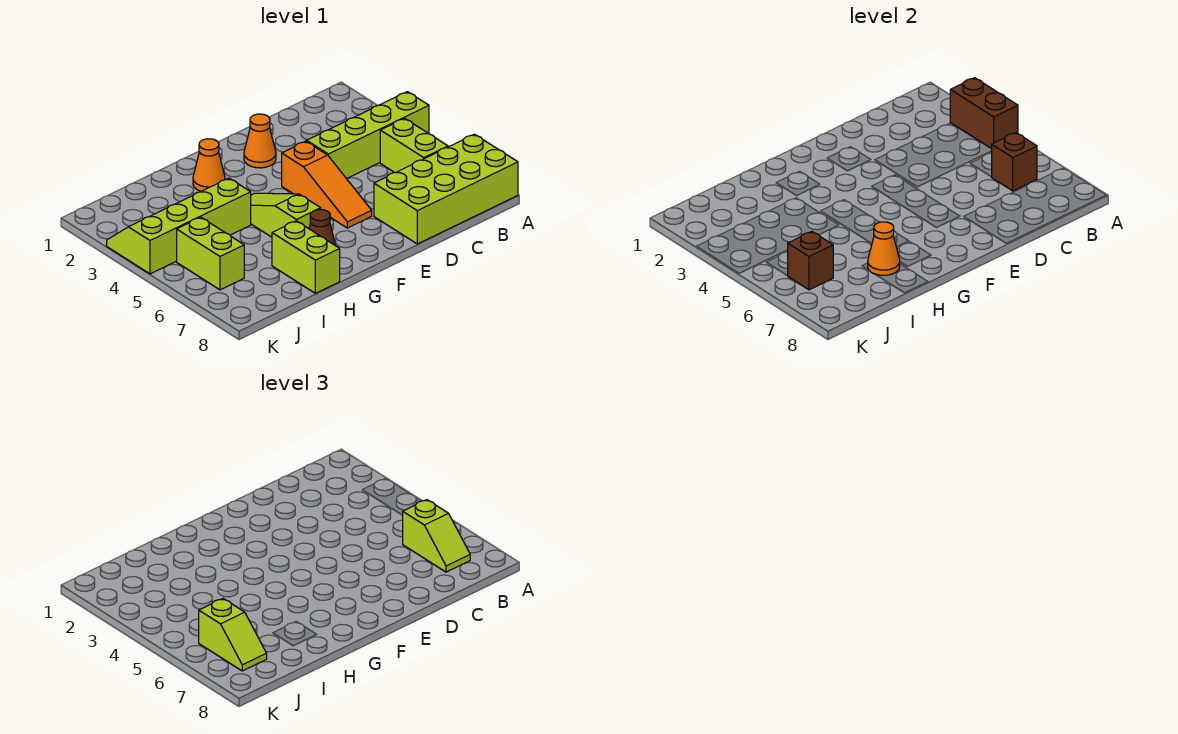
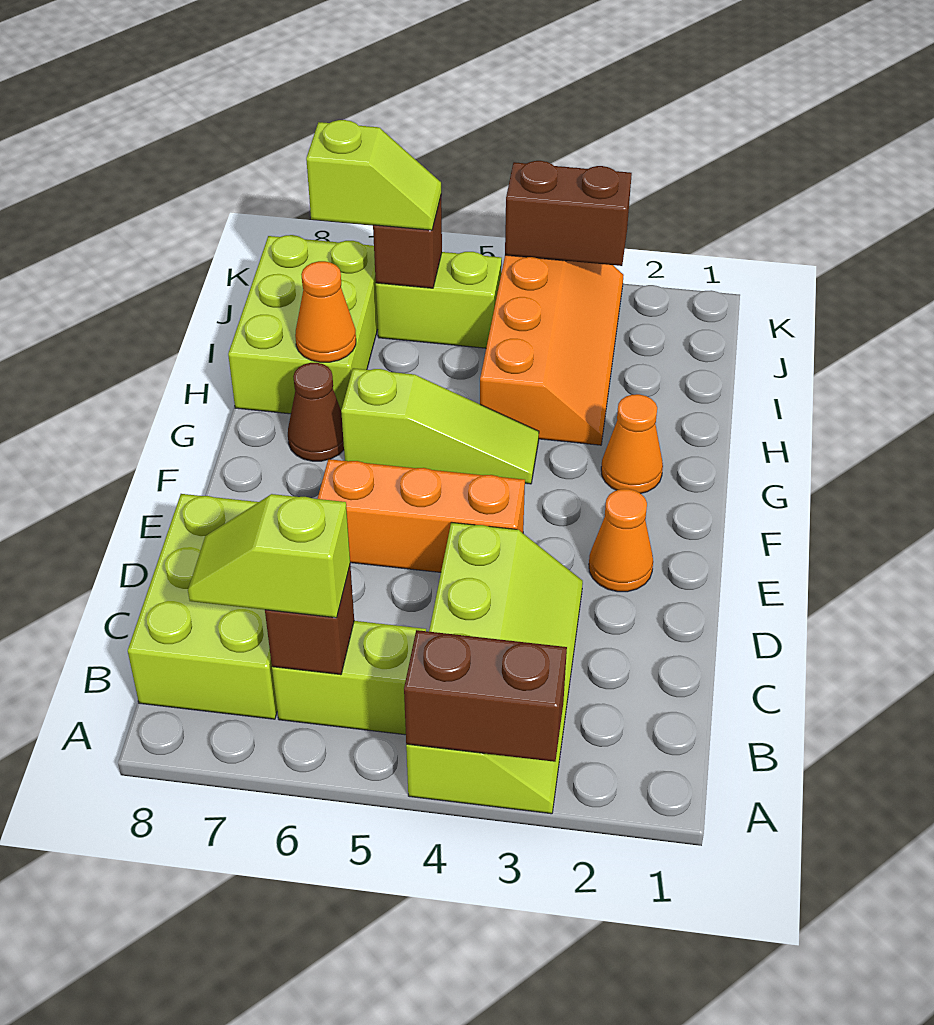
lime 2x4 brick [374,134,518,244] -> lime 2x3 brick [128,494,277,719]
orange 1x3 slope [282,141,372,228] -> orange 1x3 brick [318,459,525,572]
lime 2x4 slope [107,178,251,274] -> orange 2x4 slope [480,255,623,445]
lime 1x2 brick [272,221,340,293] -> lime 2x3 brick [228,235,378,414]
lime 1x2 slope [199,599,267,671] -> lime 1x2 slope turned to [306,120,441,230]
none -> brown 1x2 brick [505,161,632,266]

